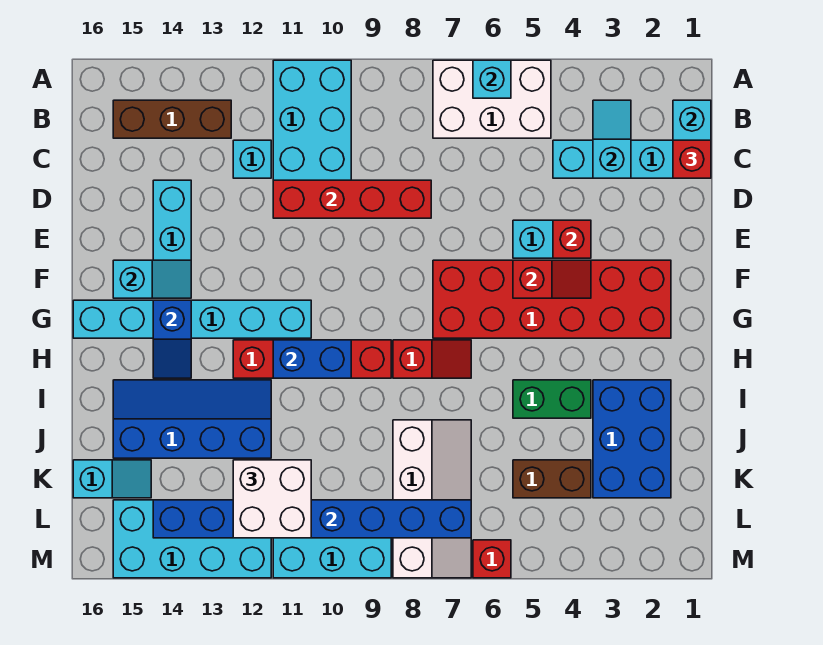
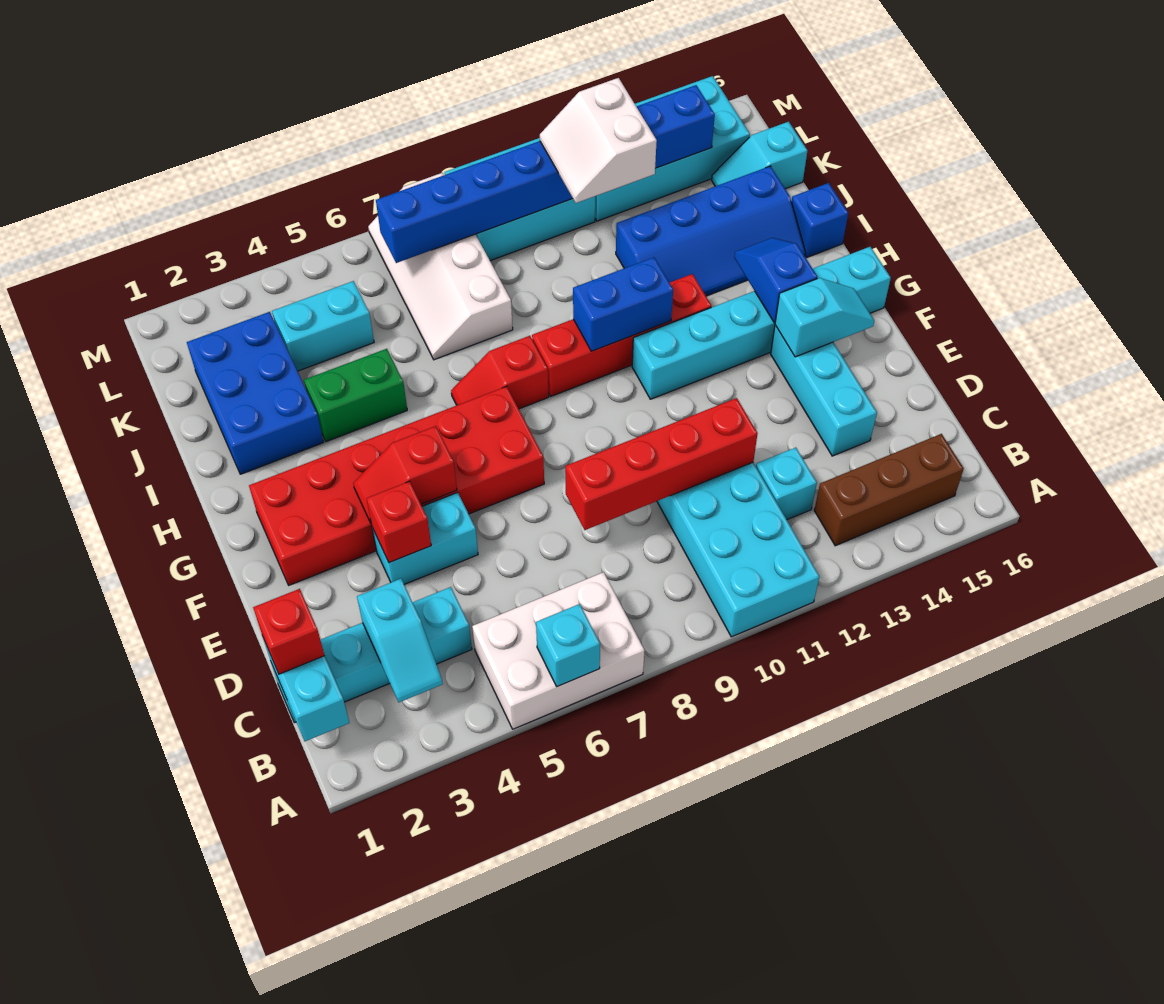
cyan 1x2 slope [113,260,191,298] -> cyan 1x2 slope turned to [775,278,874,357]
none -> blue 1x1 brick [791,183,848,257]
brown 1x2 brick [513,460,591,498] -> cyan 1x2 brick [272,281,374,371]
white 2x2 brick [233,460,311,538] -> white 2x2 slope [540,78,657,203]
red 1x1 brick [473,540,511,578] -> none

